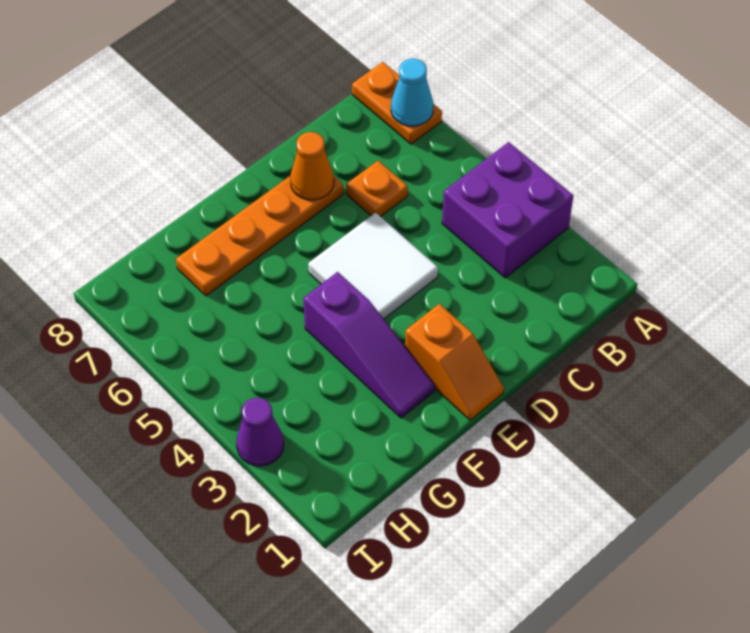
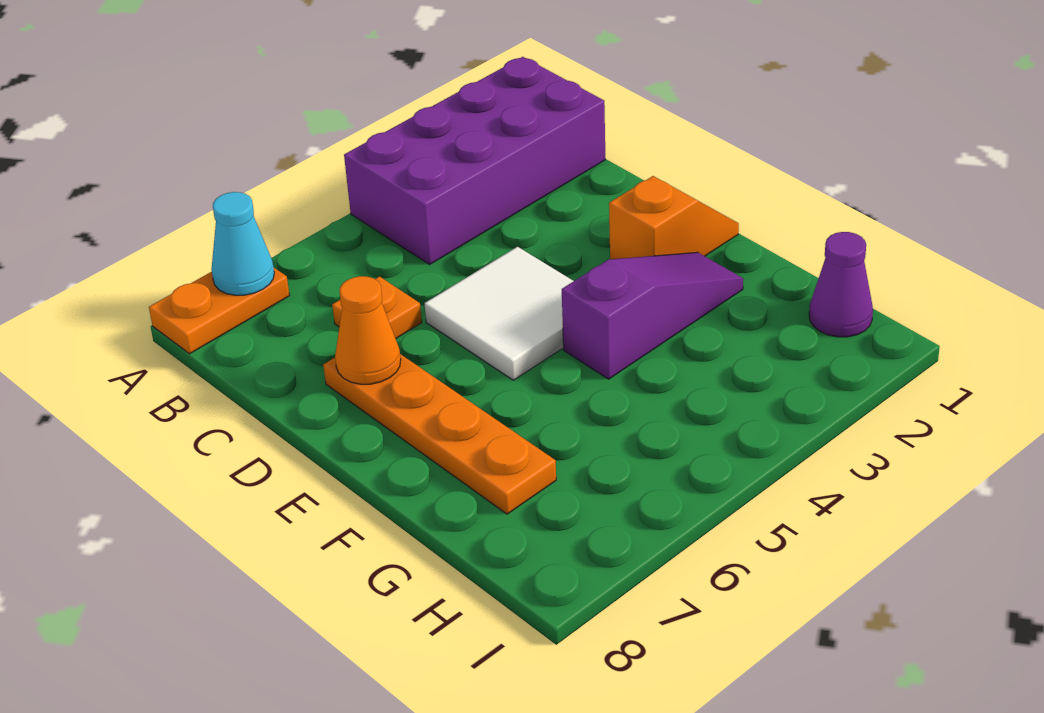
purple 2x2 brick [442,142,573,278] -> purple 2x4 brick [344,57,605,264]
purple 1x1 cone [236,398,284,466] -> purple 1x1 cone moved to [809,232,873,337]

